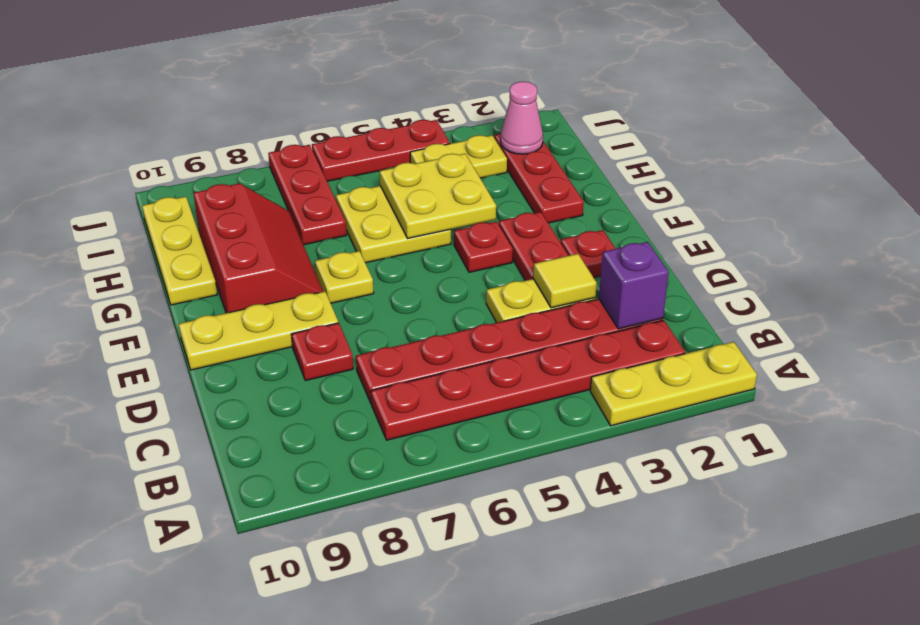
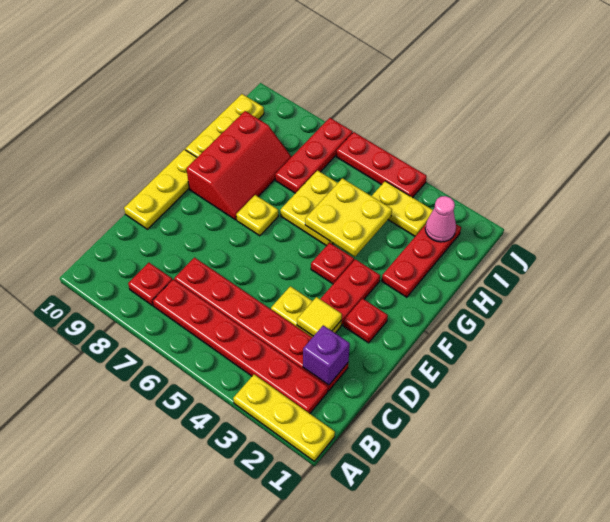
red 1x1 plate [291,323,353,381] -> red 1x1 plate moved to [128,263,172,306]
yellow 1x3 plate [179,291,338,370] -> yellow 1x3 plate turned to [124,149,197,229]

